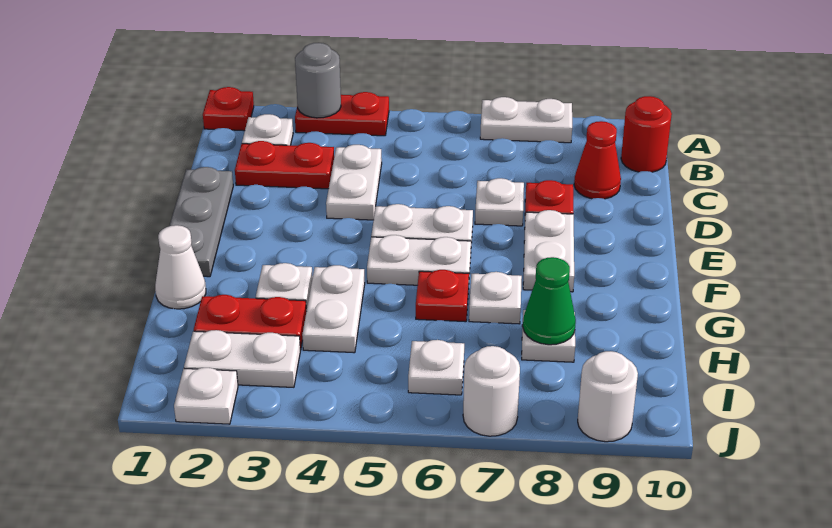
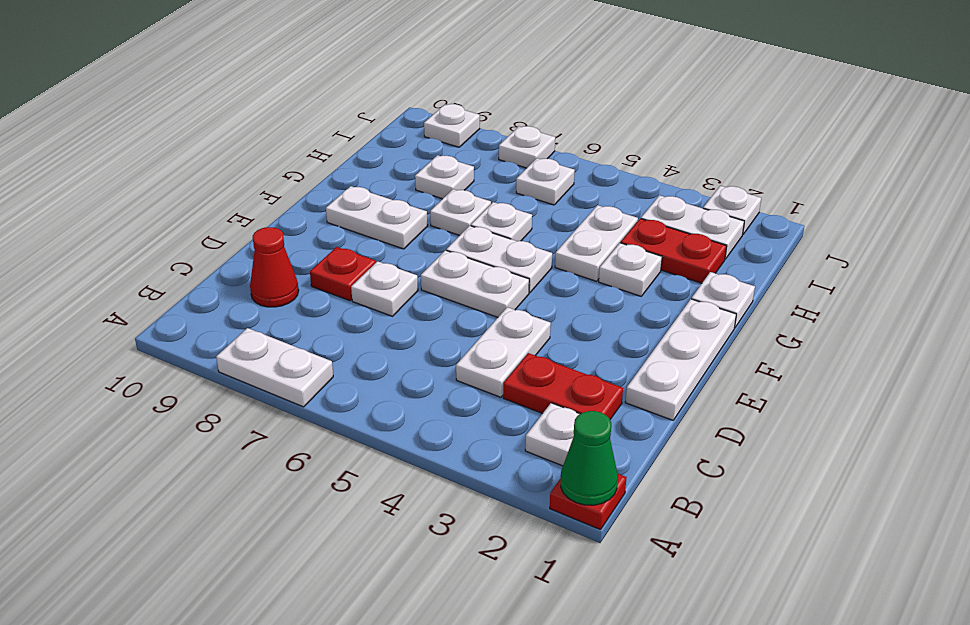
red 1x2 plate [295,92,389,136] -> none
grey 1x1 round brick [295,43,341,118] -> none
red 1x1 round brick [621,96,672,172] -> none
grey 1x3 plate [170,167,233,277] -> white 1x3 plate [625,299,736,420]
white 1x2 plate [523,210,574,292] -> white 1x2 plate turned to [326,186,428,249]
white 1x1 cone [155,225,206,309] -> white 1x1 plate [692,272,755,328]
red 1x1 plate [416,270,469,322] -> white 1x1 plate [471,202,532,241]
green 1x1 cone [523,257,576,345] -> green 1x1 cone moved to [561,411,618,505]
white 1x1 round brick [463,346,520,436] -> white 1x1 plate [499,126,555,168]
white 1x1 round brick [578,351,638,442] -> white 1x1 plate [424,104,480,147]

